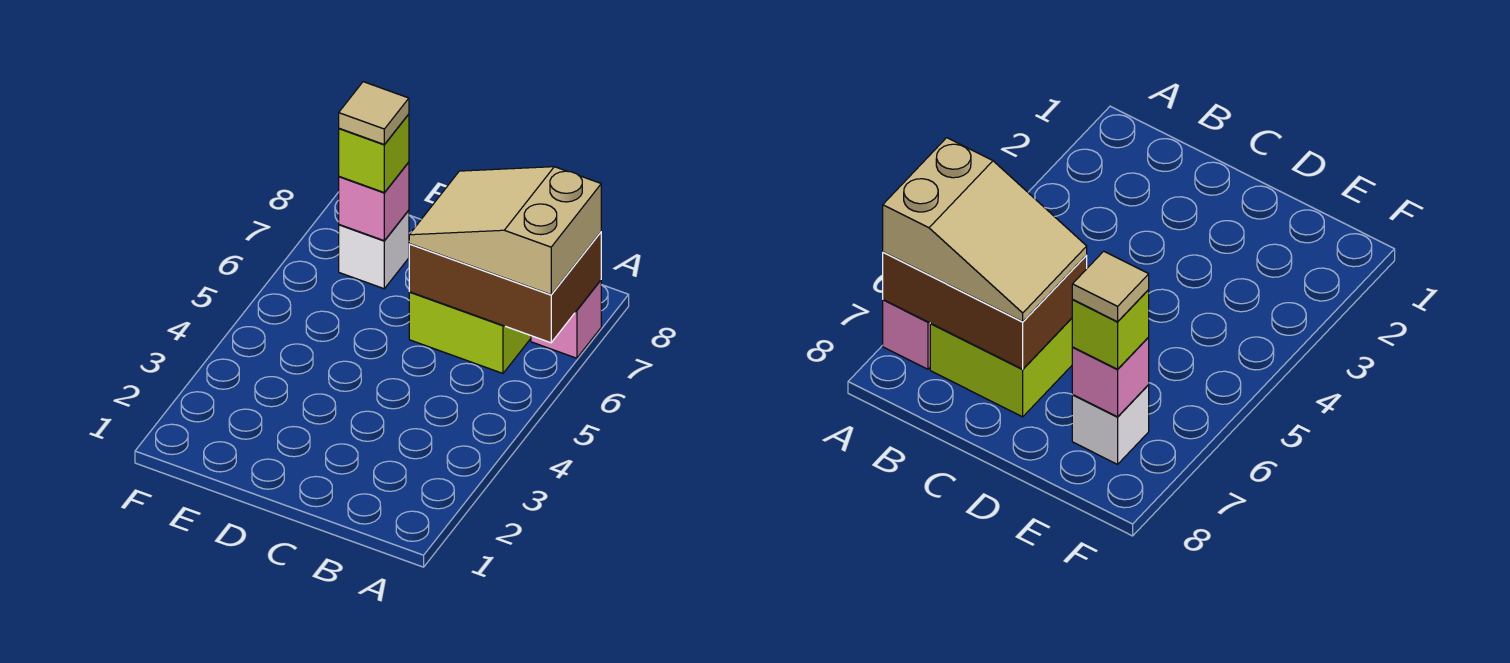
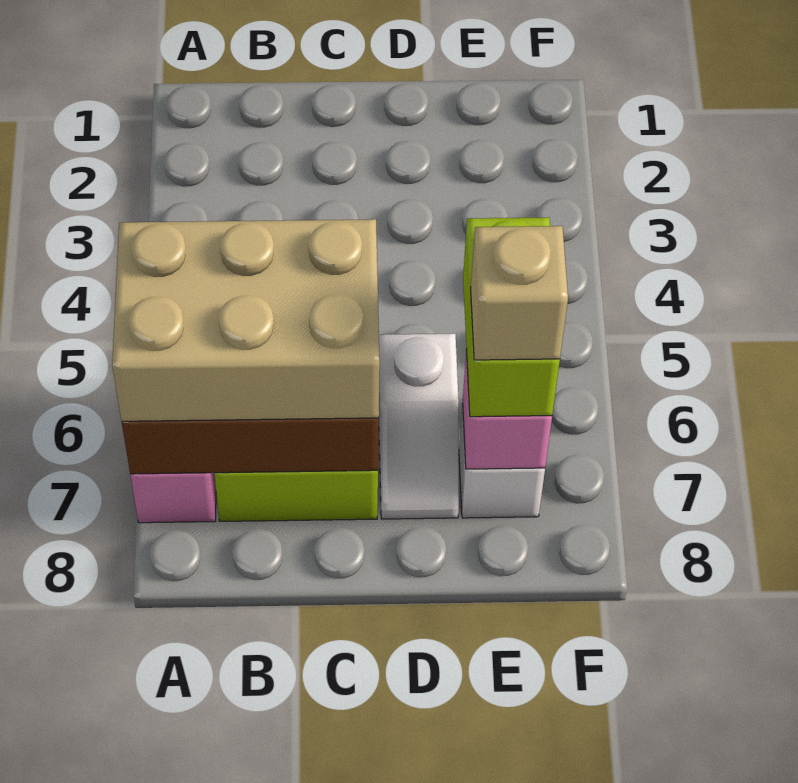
tan 2x3 slope [409,167,601,295] -> tan 2x3 brick [112,219,380,421]
none -> white 1x2 slope [379,334,459,519]
lime 1x1 brick [339,114,409,193] -> lime 1x2 brick [463,218,560,417]
tan 1x1 tile [339,82,409,145] -> tan 1x1 brick [471,226,568,360]

